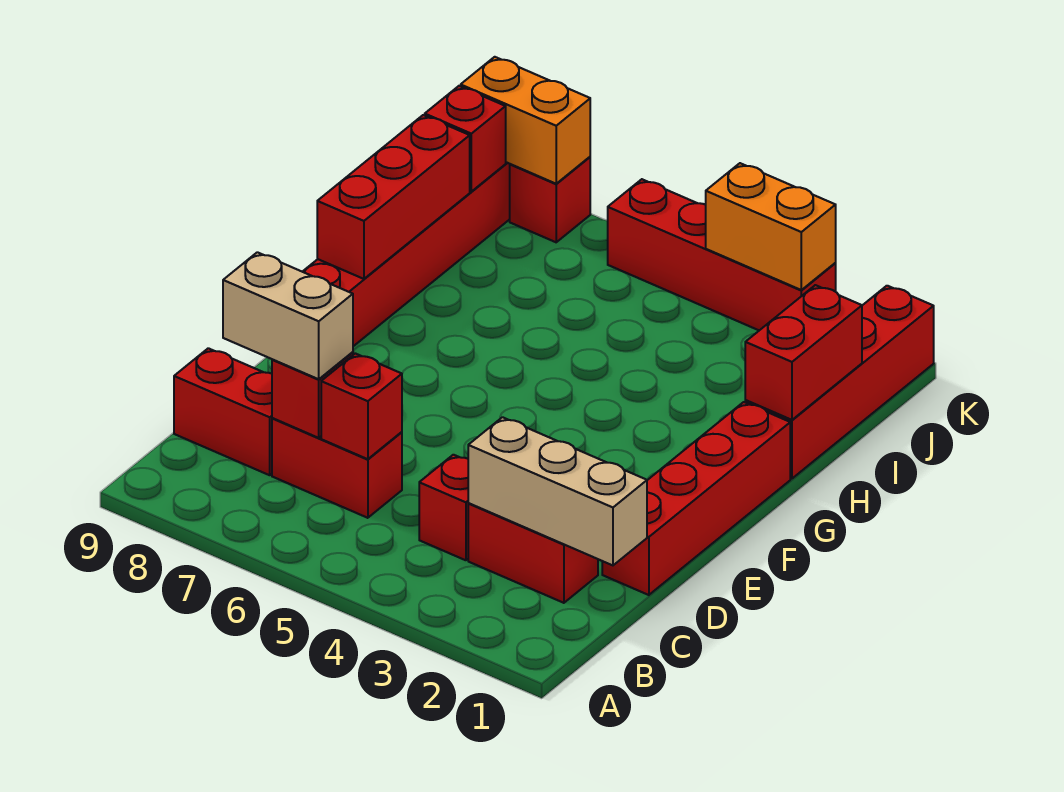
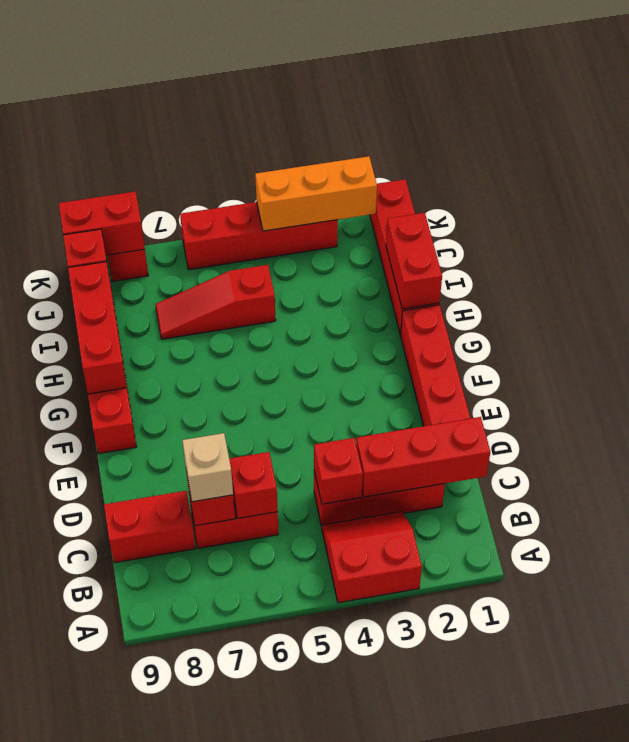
none -> red 2x2 slope [322,512,422,603]
tan 1x3 brick [468,417,647,565] -> red 1x3 brick [356,417,490,497]
none -> red 1x1 brick [314,438,363,504]
tan 1x2 brick [223,252,353,379] -> tan 1x1 brick [182,433,233,502]
none -> red 1x3 slope [155,265,276,339]
orange 1x2 brick [706,163,836,290] -> orange 1x3 brick [255,156,377,231]
orange 1x2 brick [461,57,590,184] -> red 1x2 brick [59,191,145,255]

